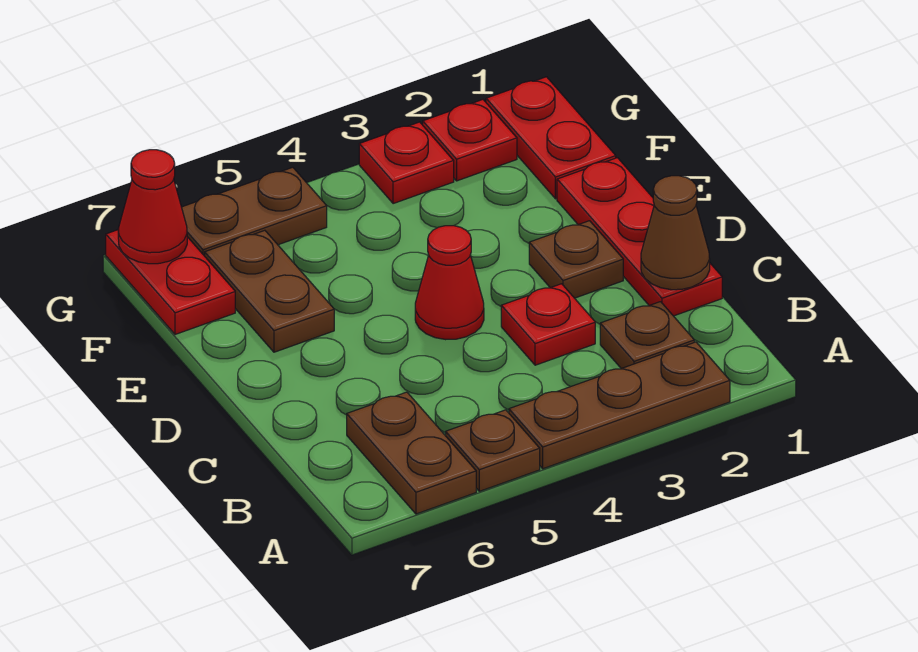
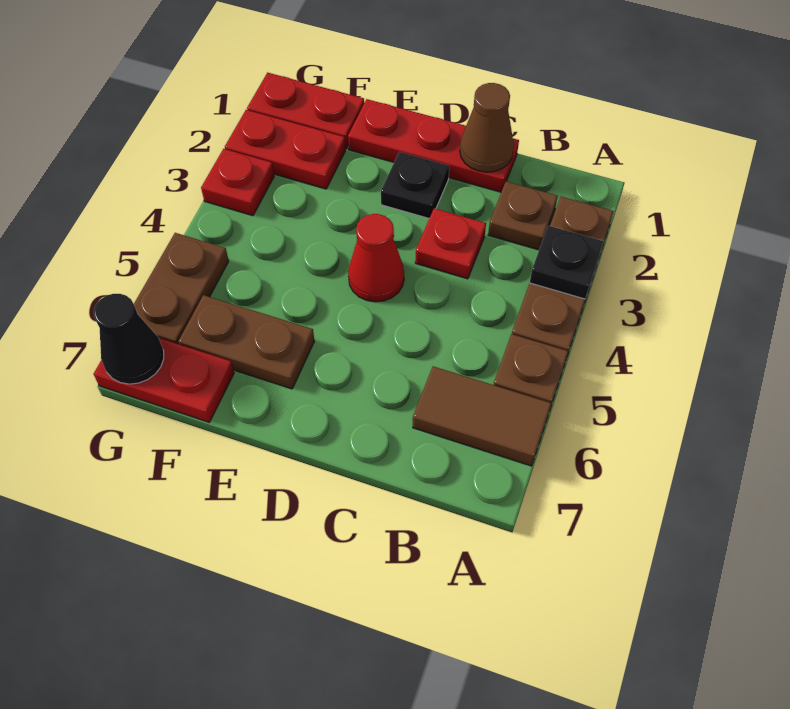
none -> black 1x1 plate [530,226,603,299]
brown 1x2 plate [347,392,476,514] -> brown 1x2 tile [413,366,551,466]
brown 1x1 plate [529,221,623,298] -> black 1x1 plate [381,152,449,218]
red 1x1 plate [423,100,517,181] -> red 1x2 plate [225,110,345,189]
red 1x1 cone [118,150,187,264] -> black 1x1 cone [94,294,164,384]

